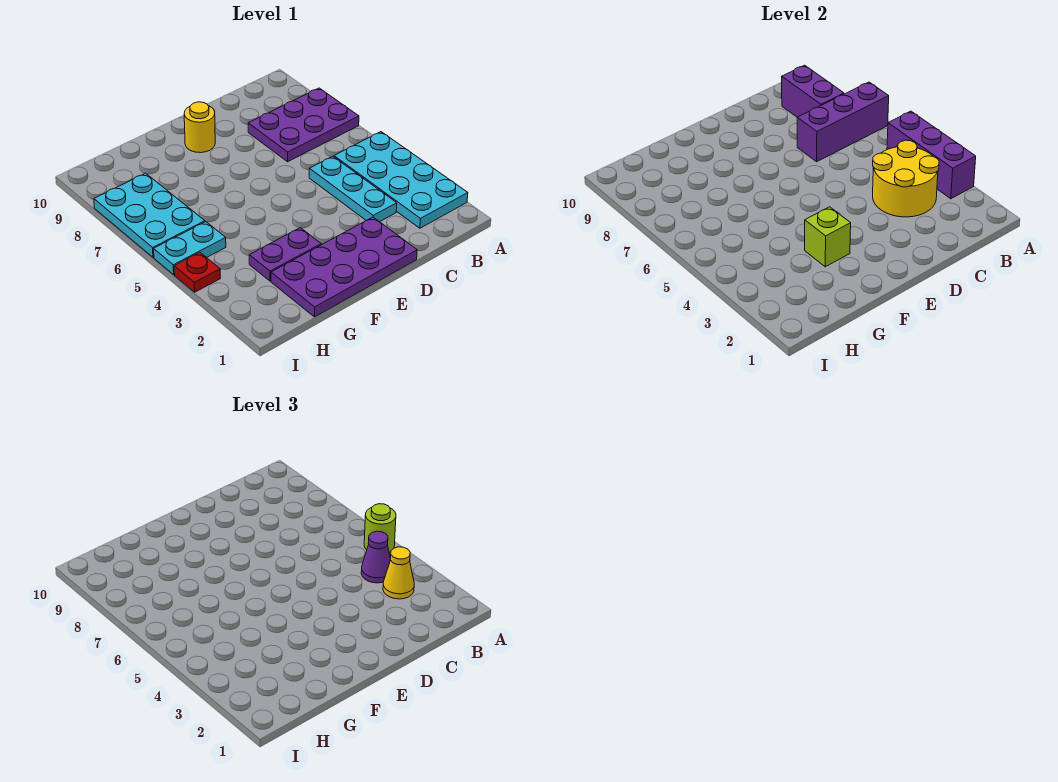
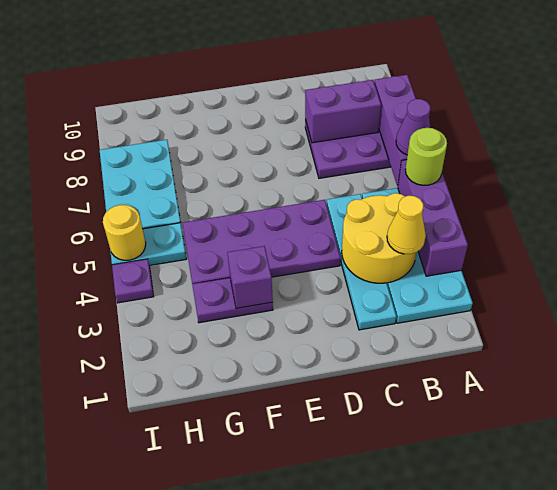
purple 1x3 brick [797,82,889,162] -> purple 1x3 brick turned to [374,75,416,186]
purple 1x1 cone [361,531,390,583] -> purple 1x1 cone moved to [396,99,431,155]
purple 1x2 brick [782,65,844,117] -> purple 1x2 brick turned to [305,80,381,143]
cyan 1x3 plate [309,156,397,222] -> cyan 1x4 plate [327,194,396,330]
purple 2x4 plate [271,217,417,317] -> purple 2x4 plate moved to [182,200,341,284]
yellow 1x1 round brick [184,102,215,153] -> yellow 1x1 round brick moved to [103,205,146,260]
lime 1x1 brick [805,207,851,267] -> purple 1x1 brick [227,246,273,308]
red 1x1 plate [174,253,220,292] -> purple 1x1 plate [112,259,154,303]

